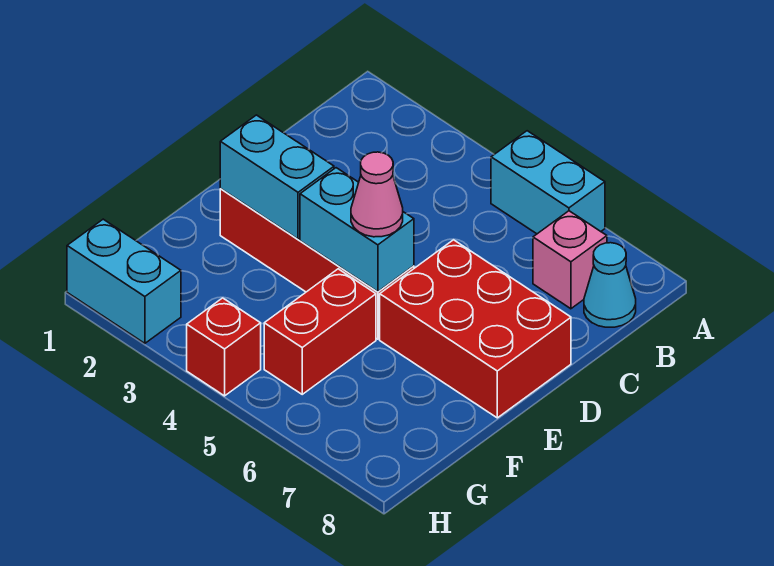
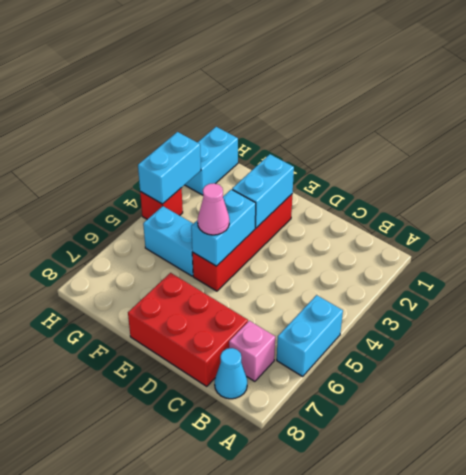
red 2x3 brick [380,240,571,418] -> red 2x3 brick turned to [128,273,248,386]
red 1x2 brick [264,269,376,394] -> cyan 1x2 brick [143,206,193,276]
none -> cyan 1x2 brick [138,132,201,204]

